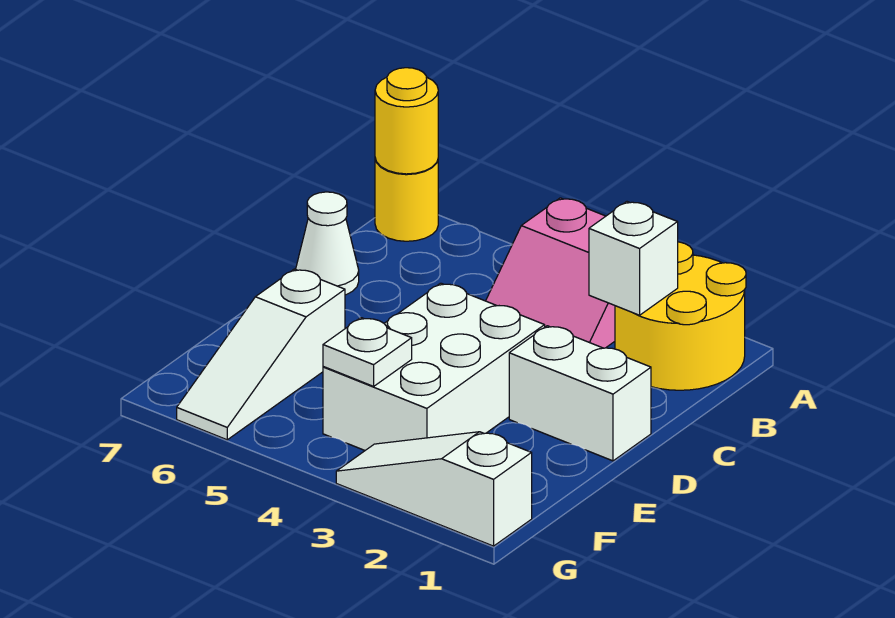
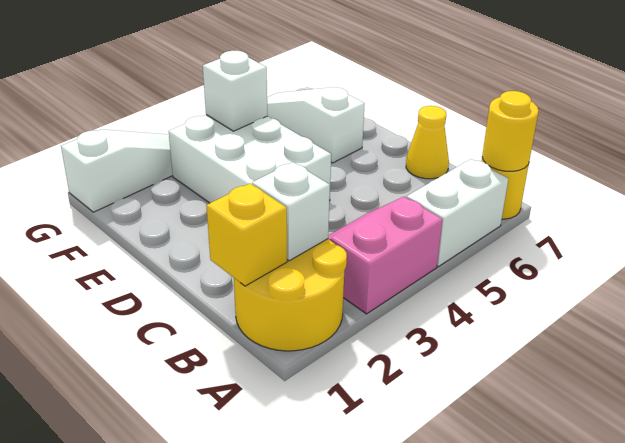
none -> yellow 1x1 brick [207,184,287,286]
white 1x1 cone [296,192,359,295] -> yellow 1x1 cone [406,106,449,179]
white 1x2 brick [509,326,651,461] -> white 1x2 brick moved to [407,159,508,267]
white 1x1 plate [323,318,412,386] -> white 1x1 brick [203,51,268,131]

